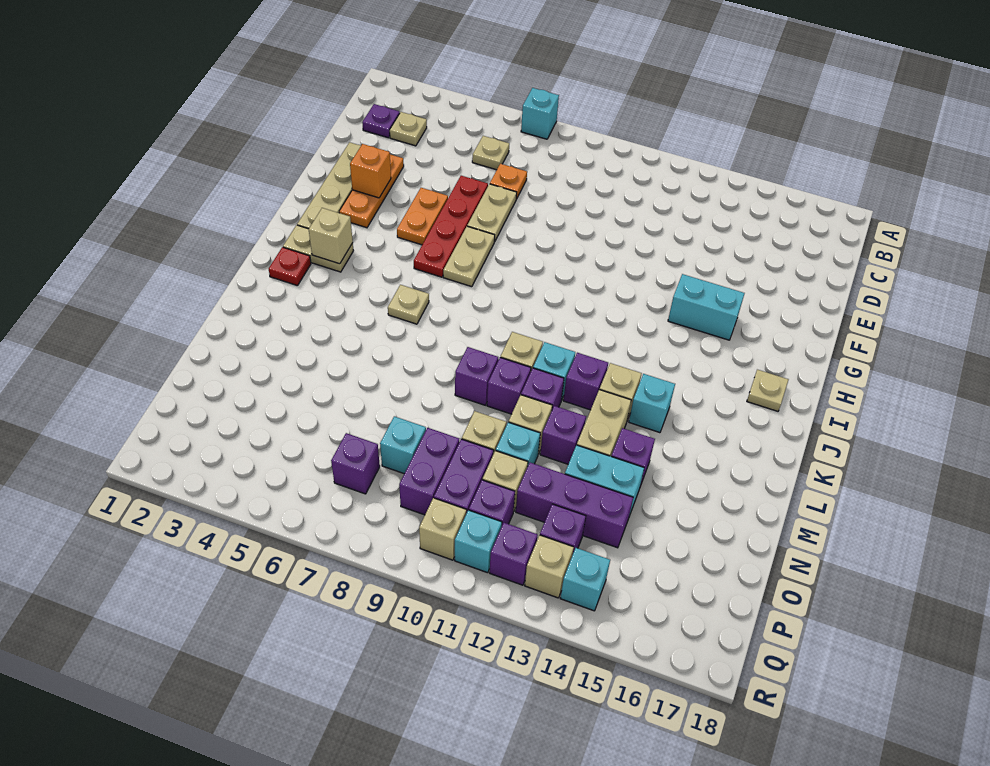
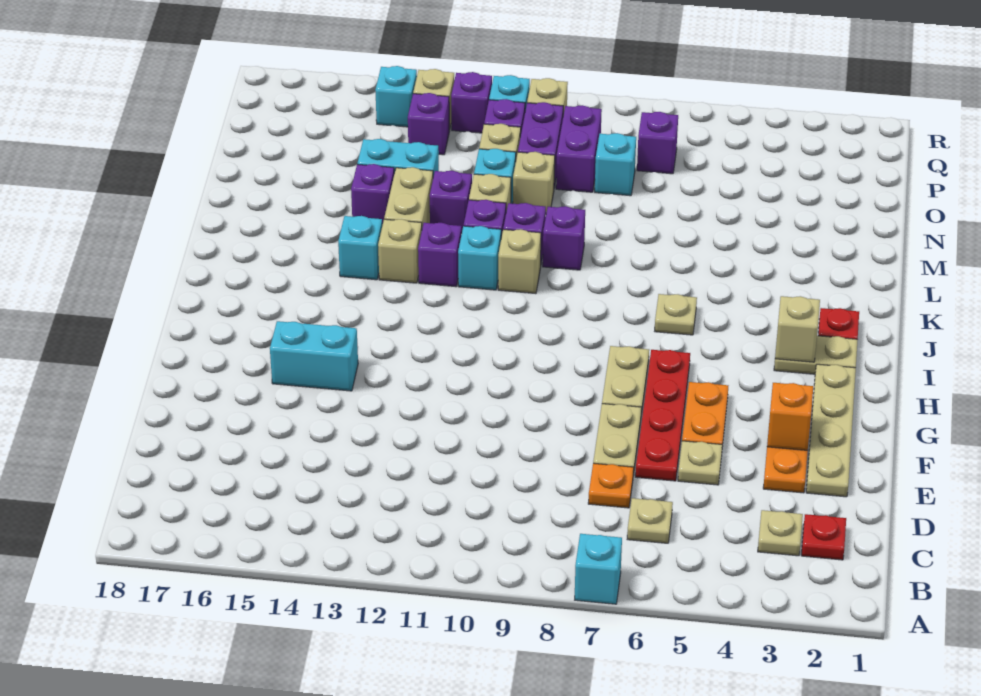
purple 1x1 plate [362,104,400,138] -> red 1x1 plate [801,514,846,560]
tan 1x1 plate [747,370,789,411] -> tan 1x1 plate moved to [678,441,722,485]
purple 1x3 brick [516,463,633,548] -> none

